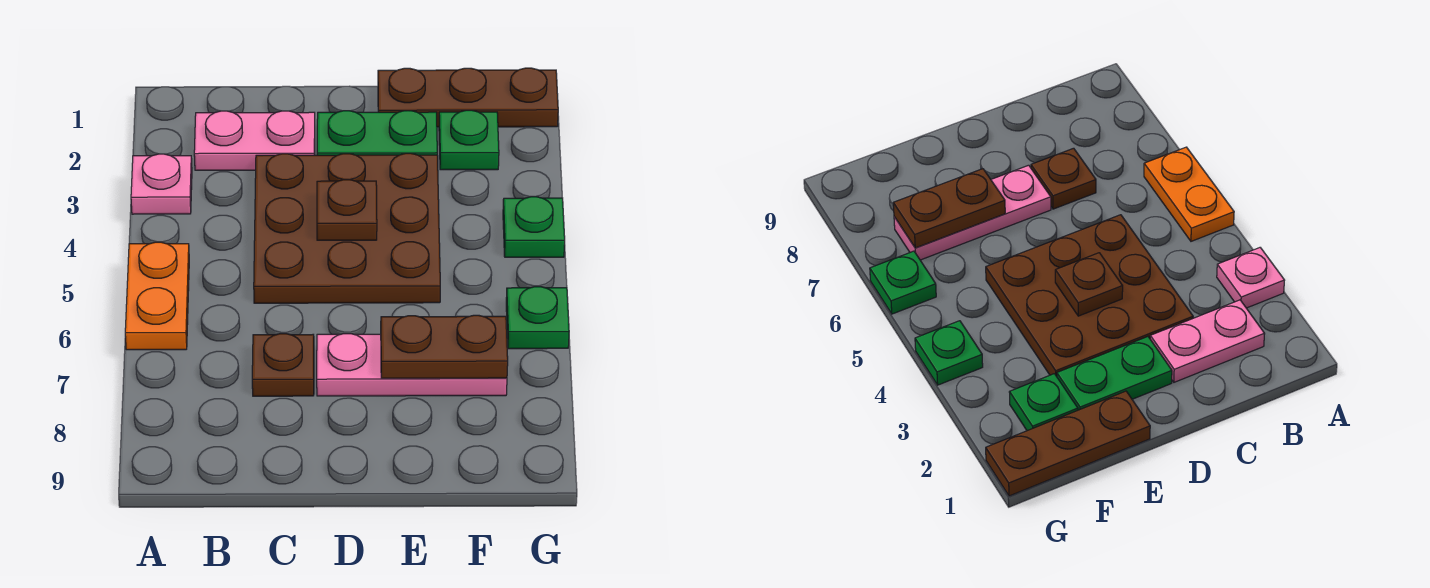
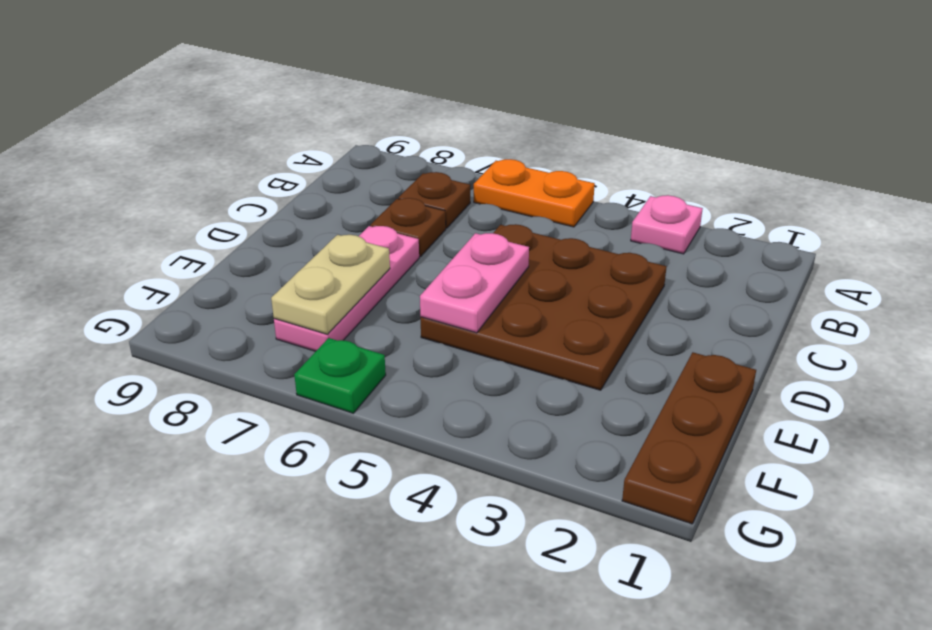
pink 1x2 plate [194,111,315,170] -> pink 1x2 plate moved to [420,233,529,333]
green 1x2 plate [317,111,437,155] -> none
brown 1x1 plate [317,180,377,240] -> brown 1x1 plate moved to [398,172,470,228]
brown 1x2 plate [381,315,508,378] -> tan 1x2 plate [271,235,390,334]
green 1x1 plate [439,110,499,170] -> none
green 1x1 plate [503,197,565,257] -> none

